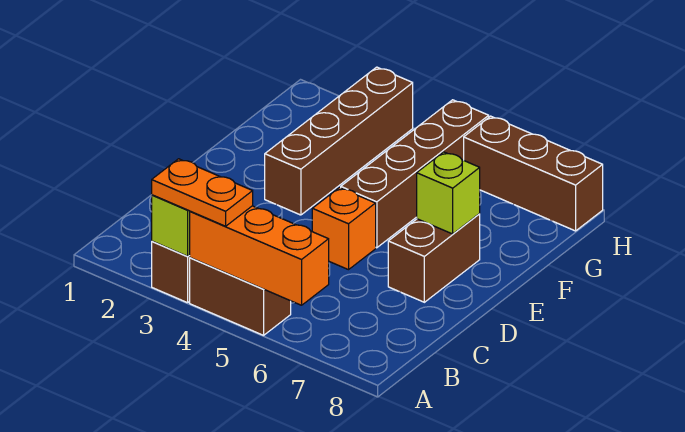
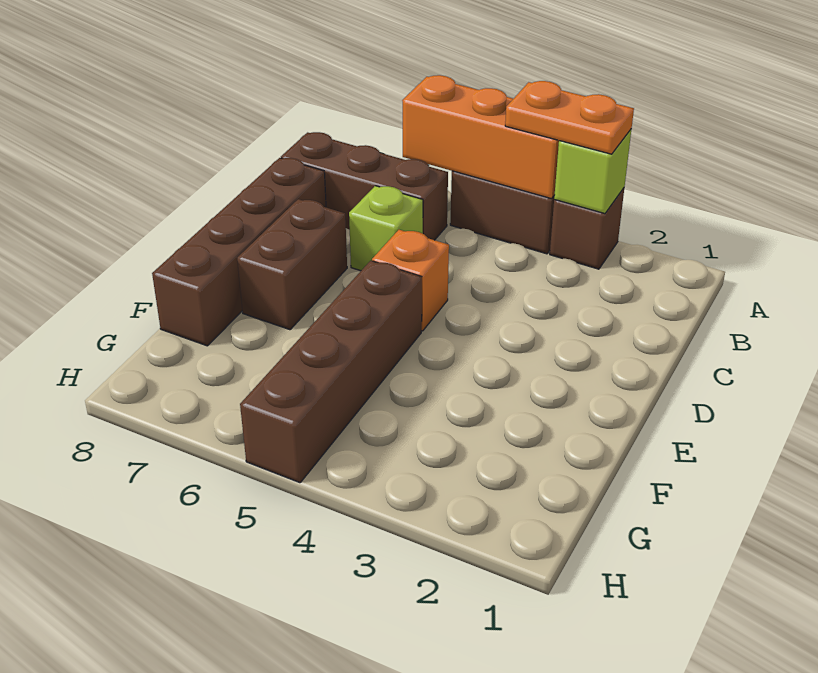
brown 1x4 brick [265,67,413,215] -> brown 1x4 brick moved to [152,158,326,346]
lime 1x1 brick [417,152,480,234] -> lime 1x1 brick moved to [349,186,423,271]
brown 1x3 brick [464,116,603,231] -> brown 1x3 brick moved to [281,132,448,240]

